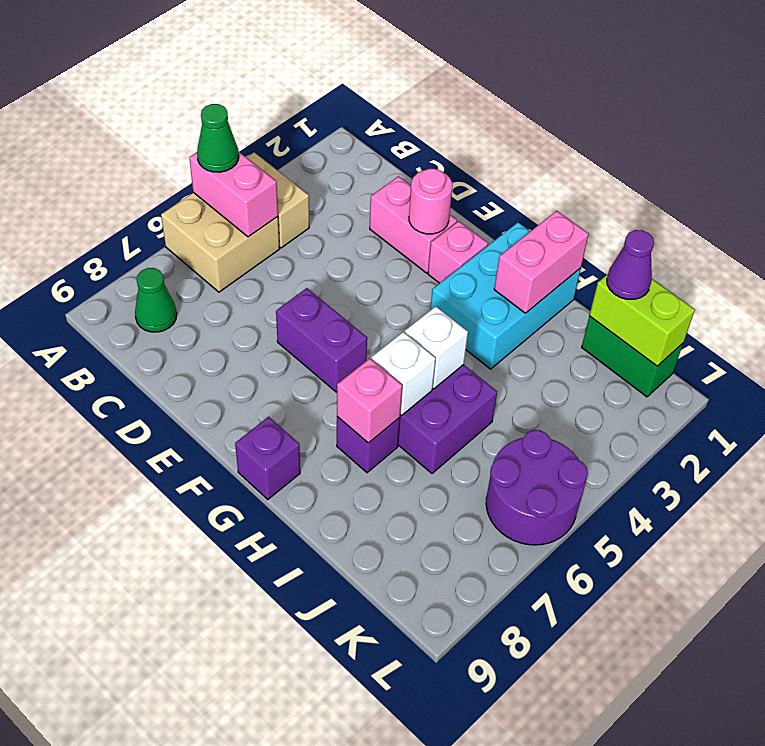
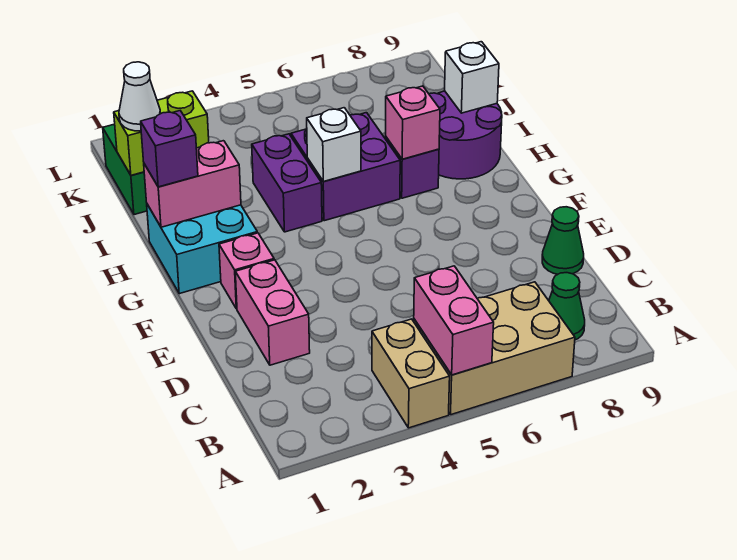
tan 2x2 brick [161,192,280,292] -> tan 2x3 brick [414,282,575,415]
green 1x1 cone [197,104,239,172] -> green 1x1 cone moved to [542,207,584,274]
pink 1x1 round brick [409,169,452,234] -> none
purple 1x2 brick [276,288,367,392] -> purple 1x2 brick moved to [252,134,322,232]
cyan 2x3 brick [430,222,581,369] -> cyan 2x2 brick [147,204,257,294]
purple 1x1 brick [235,417,300,499] -> purple 1x1 brick moved to [141,111,198,187]
white 1x1 brick [371,332,436,416] -> white 1x1 brick moved to [445,42,499,113]
lime 1x2 brick [589,274,695,366] -> lime 1x2 brick turned to [114,91,209,175]
purple 1x1 cone [607,230,654,299] -> white 1x1 cone [119,62,161,131]
purple 2x2 round brick [486,430,588,545] -> purple 2x2 round brick moved to [429,91,502,179]

